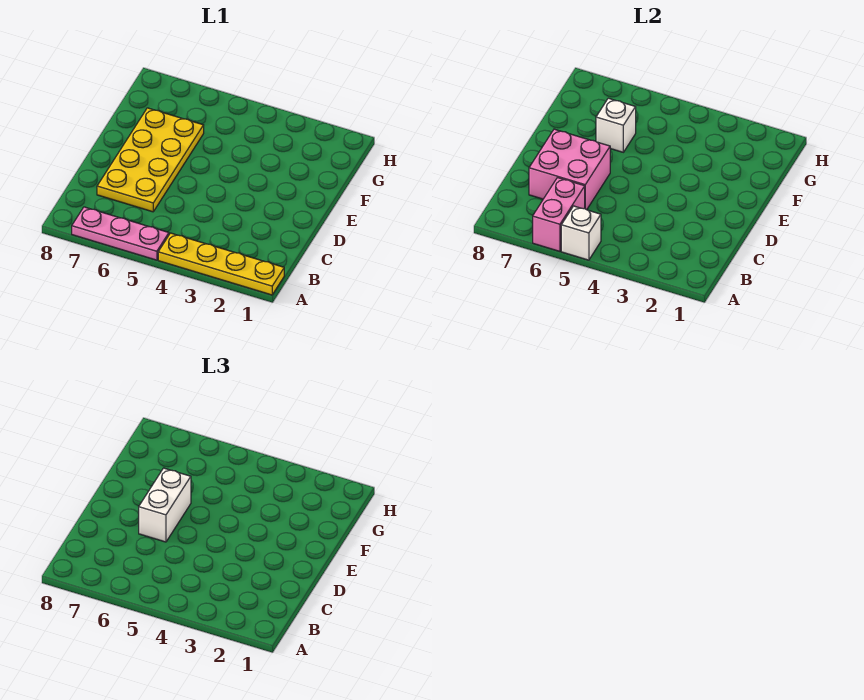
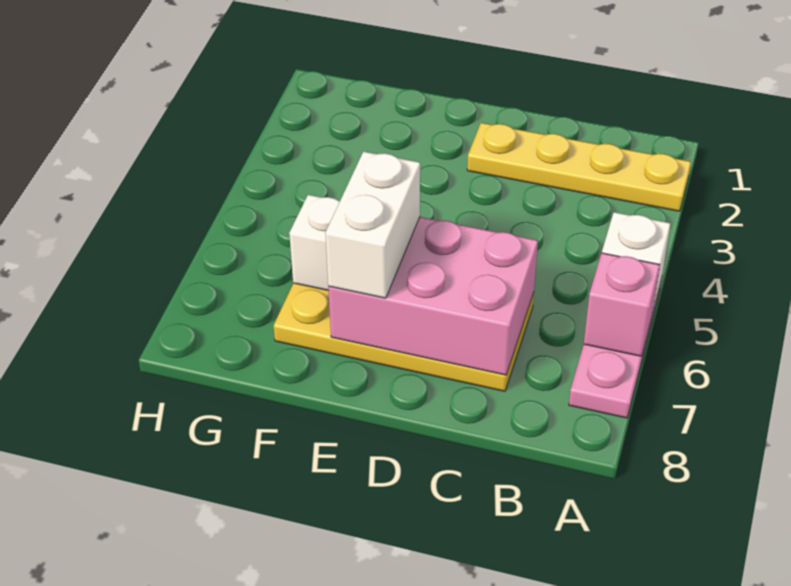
yellow 1x4 plate [158,233,284,295] -> yellow 1x4 plate turned to [467,123,691,211]
pink 1x2 brick [533,178,585,251] -> pink 1x1 brick [584,253,660,356]
pink 2x2 brick [529,129,610,210] -> pink 2x3 brick [328,217,538,375]
white 1x2 brick [139,468,191,542] -> white 1x2 brick turned to [325,152,420,298]

